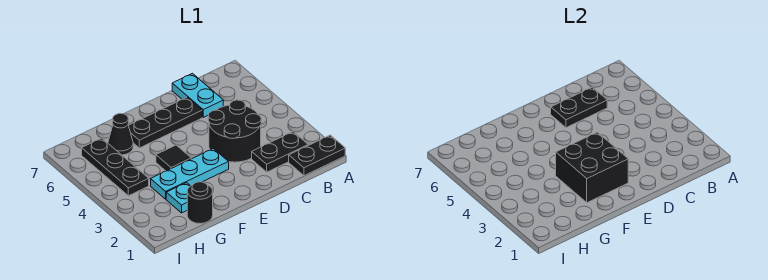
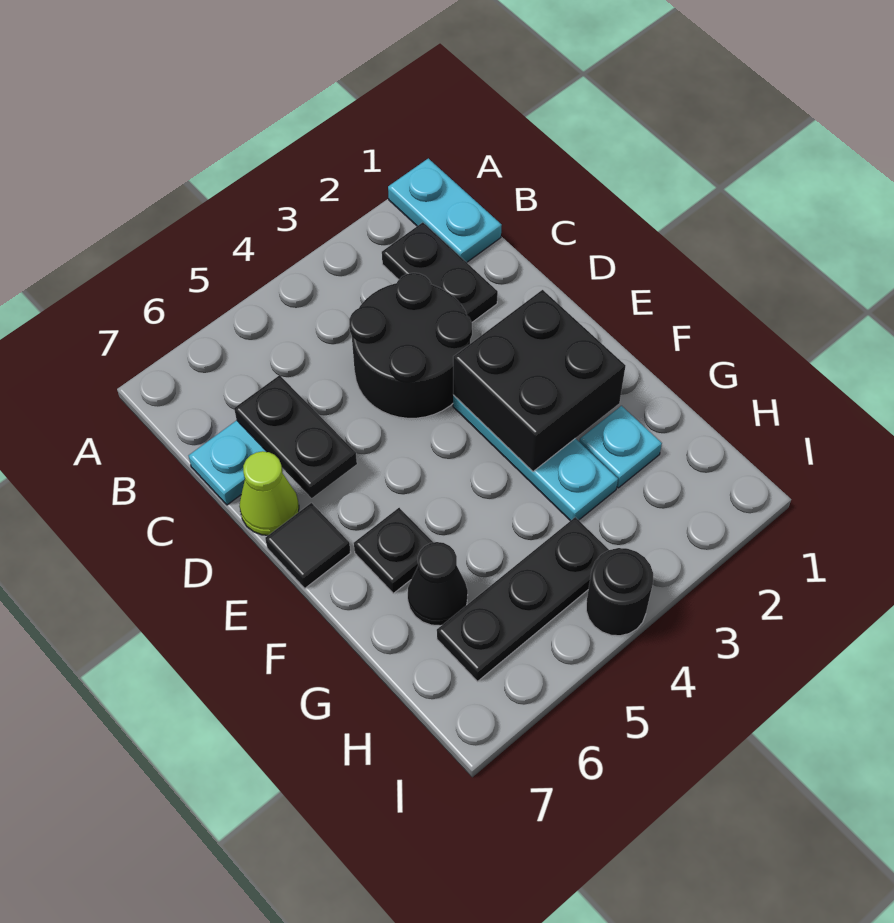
black 1x2 plate [289,135,345,176] -> cyan 1x2 plate [388,158,502,262]
black 1x3 plate [129,97,202,148] -> black 1x1 plate [354,508,433,593]
none -> lime 1x1 cone [239,451,299,535]
black 1x1 tile [156,145,191,171] -> black 1x1 tile moved to [265,503,351,588]
black 1x1 round brick [187,182,213,224] -> black 1x1 round brick moved to [586,548,653,636]

